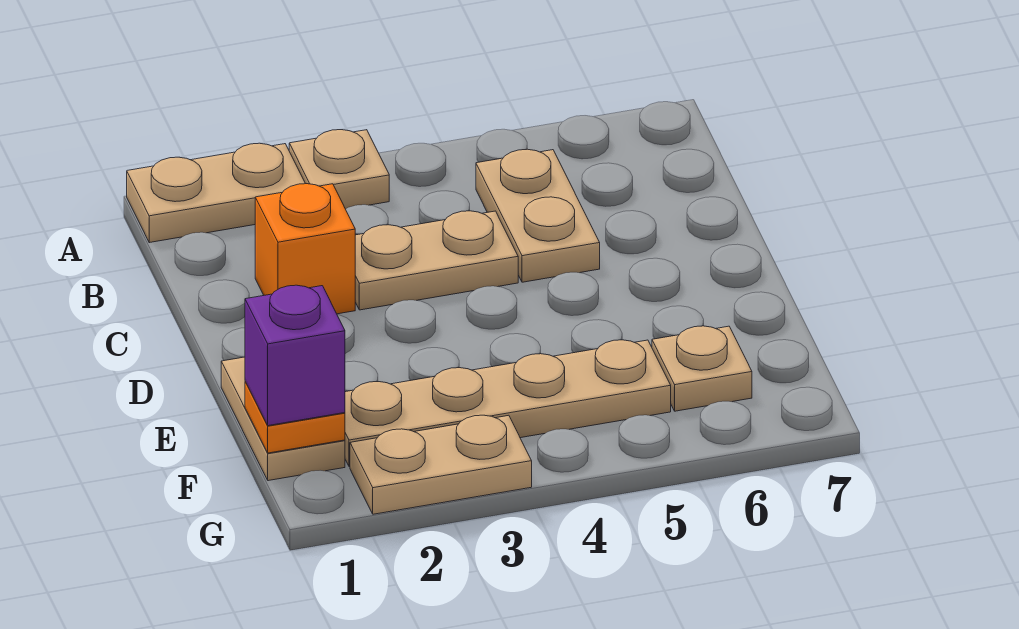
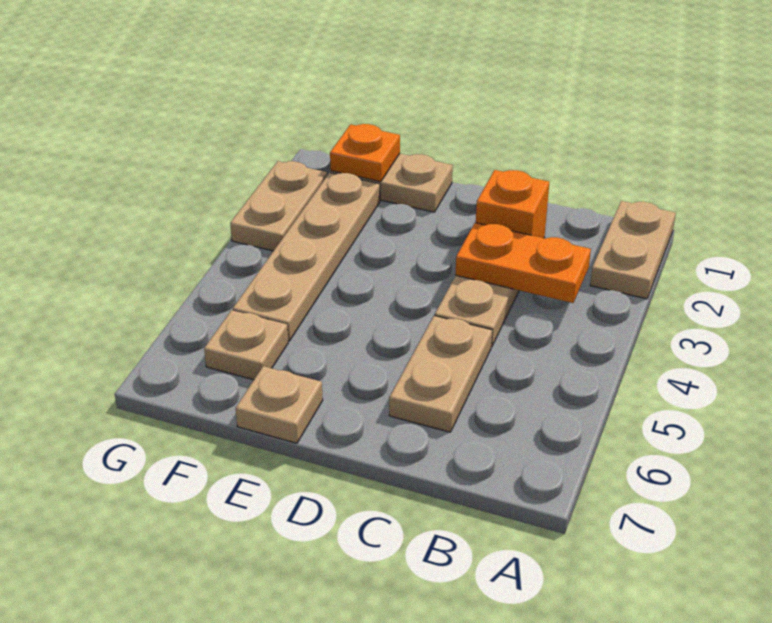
tan 1x1 plate [289,130,389,209] -> tan 1x1 plate moved to [236,366,323,443]
none -> orange 1x2 plate [456,223,591,303]
tan 1x2 plate [476,149,600,282] -> tan 1x2 plate turned to [389,316,492,432]
purple 1x1 brick [245,285,345,426] -> none

